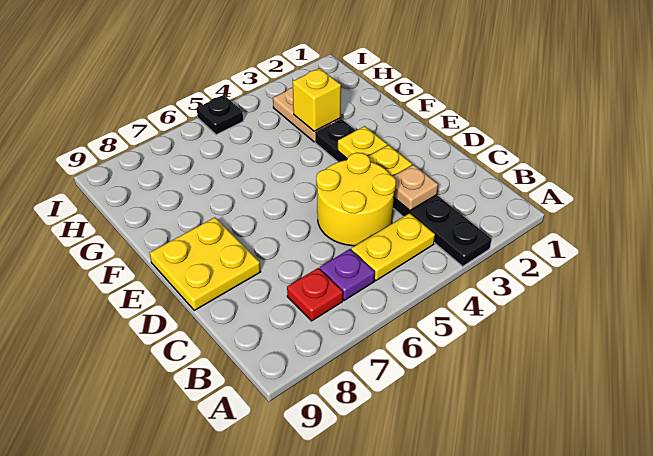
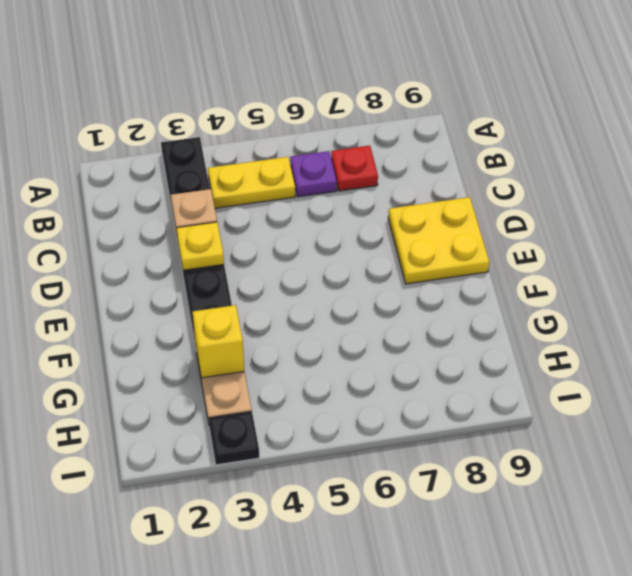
yellow 2x2 round brick [316,153,396,246] -> none
yellow 1x1 plate [338,126,387,158] -> none
black 1x1 plate [197,95,243,135] -> black 1x1 plate moved to [208,412,260,465]

